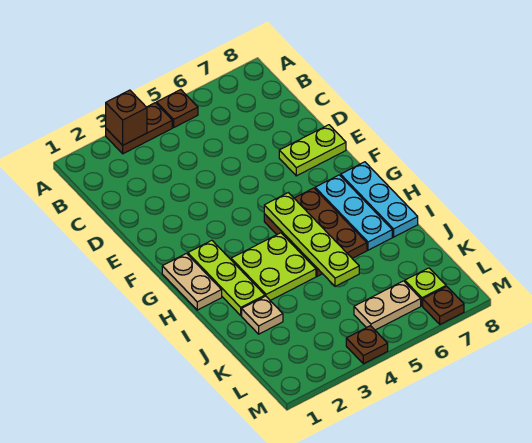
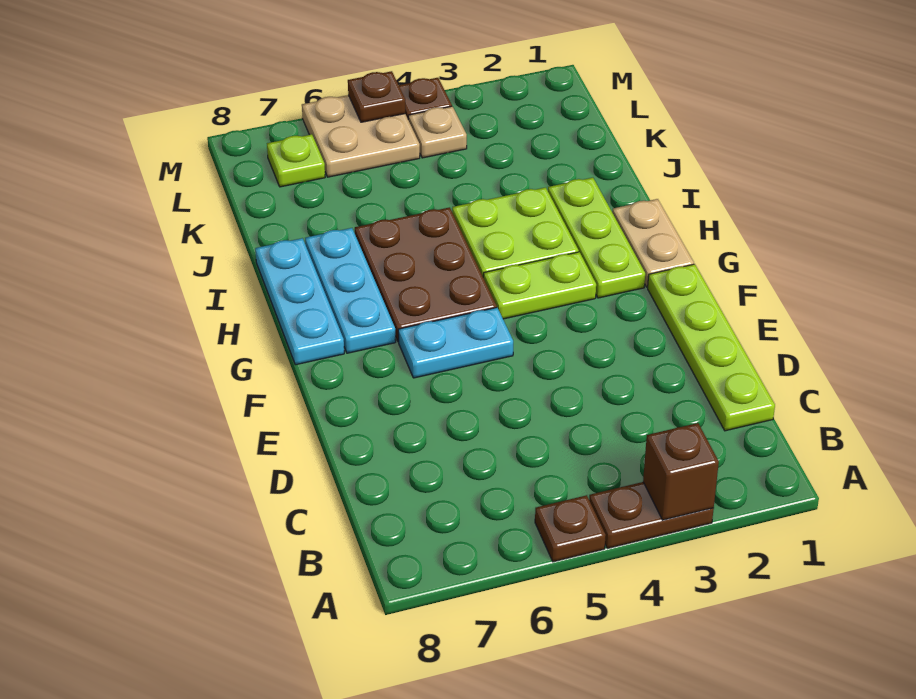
lime 1x2 plate [279,125,346,176] -> lime 1x2 plate moved to [483,252,596,319]
none -> cyan 1x2 plate [398,308,513,378]
lime 1x4 plate [264,193,359,286] -> lime 1x4 plate moved to [648,264,775,431]
tan 1x1 plate [242,296,283,334] -> tan 1x1 plate moved to [408,106,467,158]
tan 1x2 plate [354,281,421,330] -> tan 2x2 plate [302,95,420,177]
brown 1x1 plate [423,287,464,324] -> brown 1x1 plate moved to [348,71,405,122]

